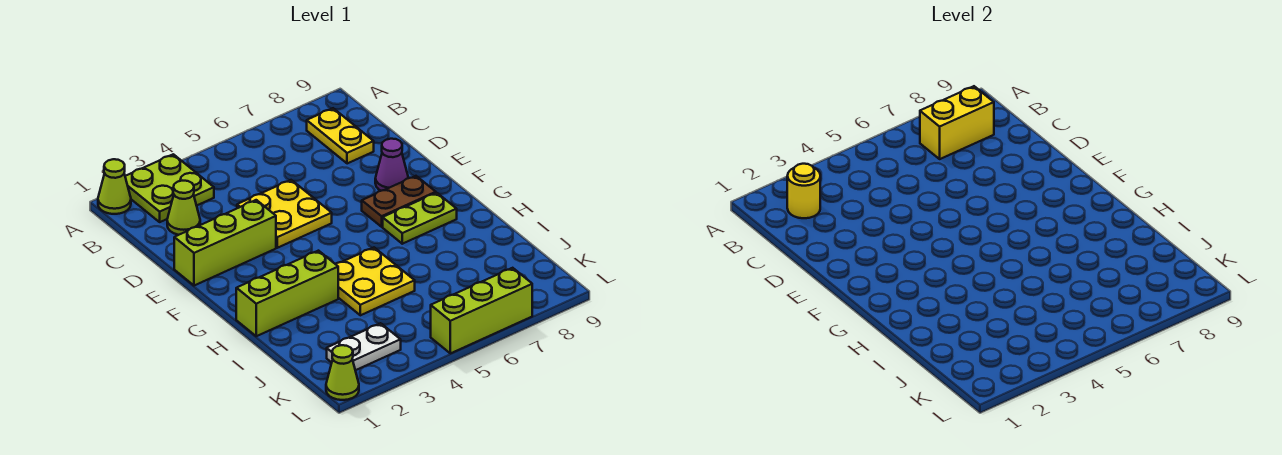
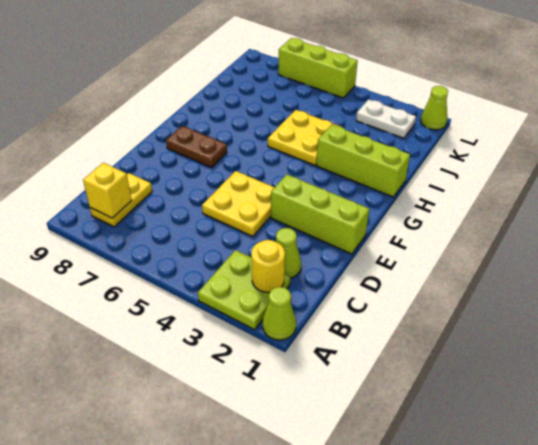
yellow 1x2 brick [920,86,994,159] -> yellow 1x1 brick [83,163,132,218]
purple 1x1 cone [375,139,408,191] -> none
lime 1x2 plate [383,193,457,244] -> none

